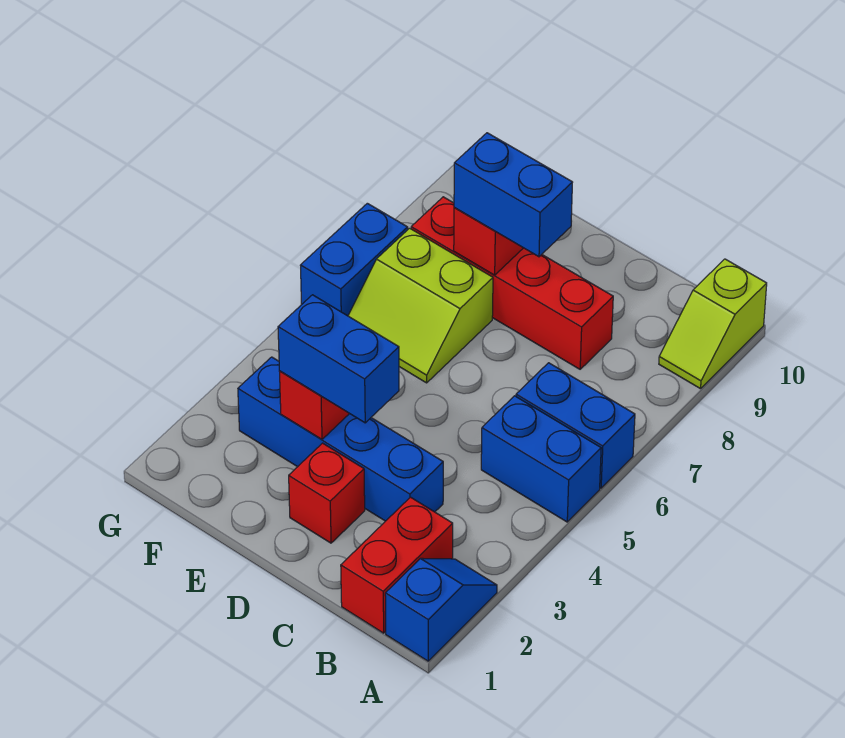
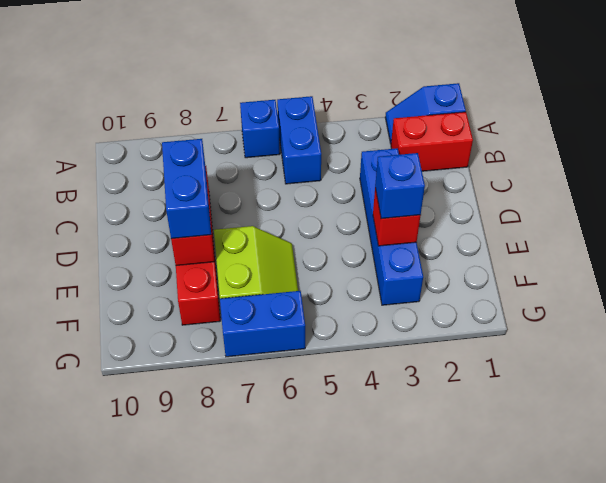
blue 1x2 brick [516,363,635,488] -> blue 1x1 brick [240,100,280,158]
lime 1x2 slope [659,259,767,389] -> none
red 1x1 brick [289,443,365,543] -> none
blue 1x2 brick [278,295,399,423] -> blue 1x1 brick [375,153,425,219]

